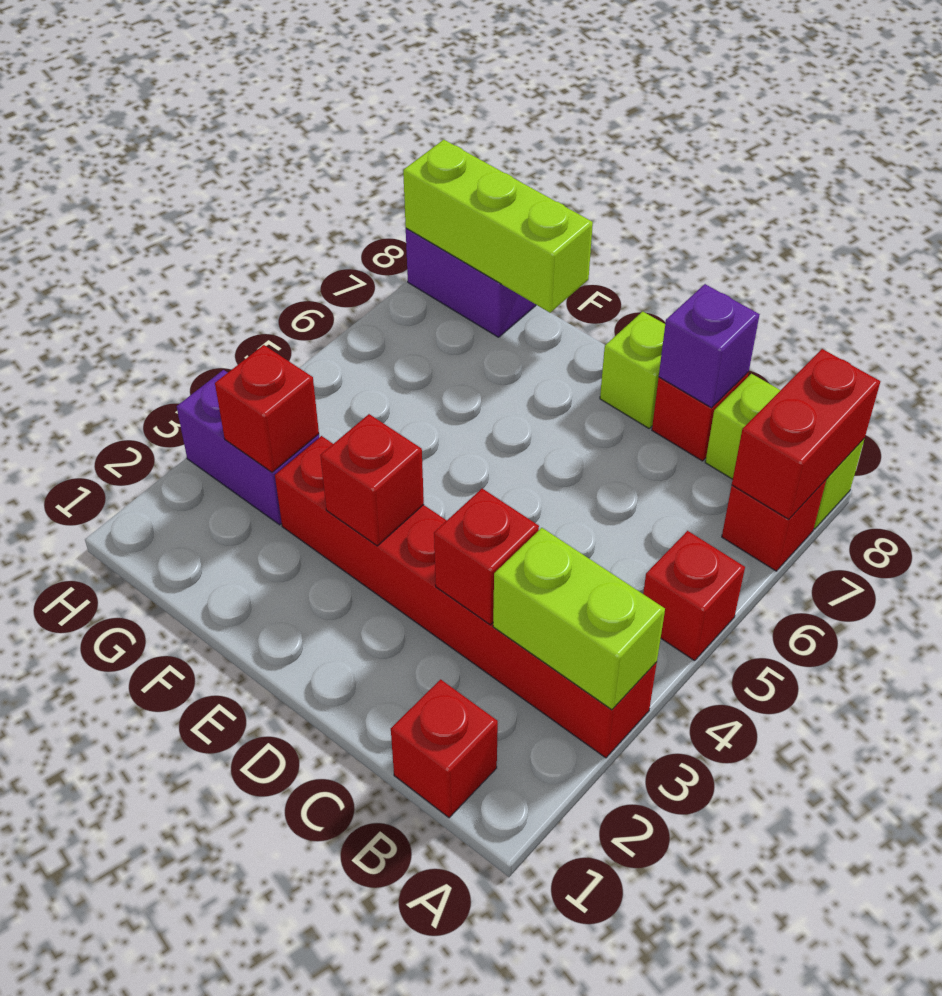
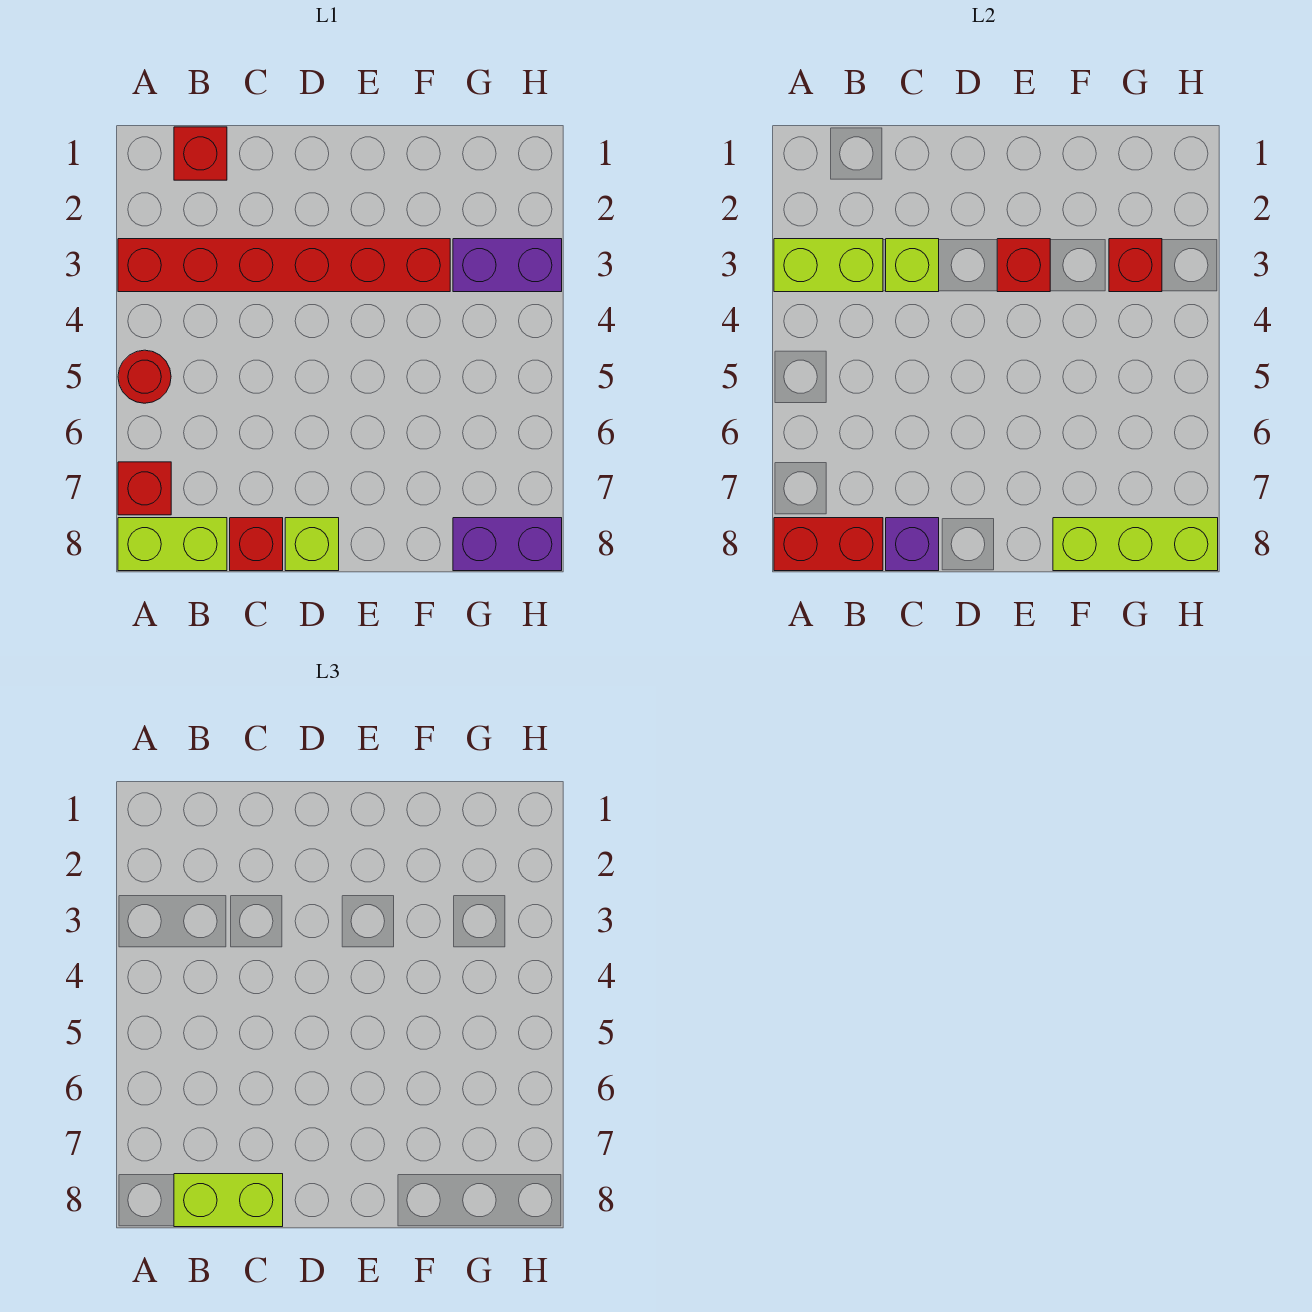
red 1x1 brick [643,531,745,661] -> red 1x1 round brick [118,350,171,403]
red 1x2 brick [732,349,880,519] -> red 1x2 brick turned to [774,518,883,571]
none -> lime 1x2 brick [174,1174,283,1227]
red 1x1 brick [434,489,539,625] -> lime 1x1 brick [886,239,939,292]

